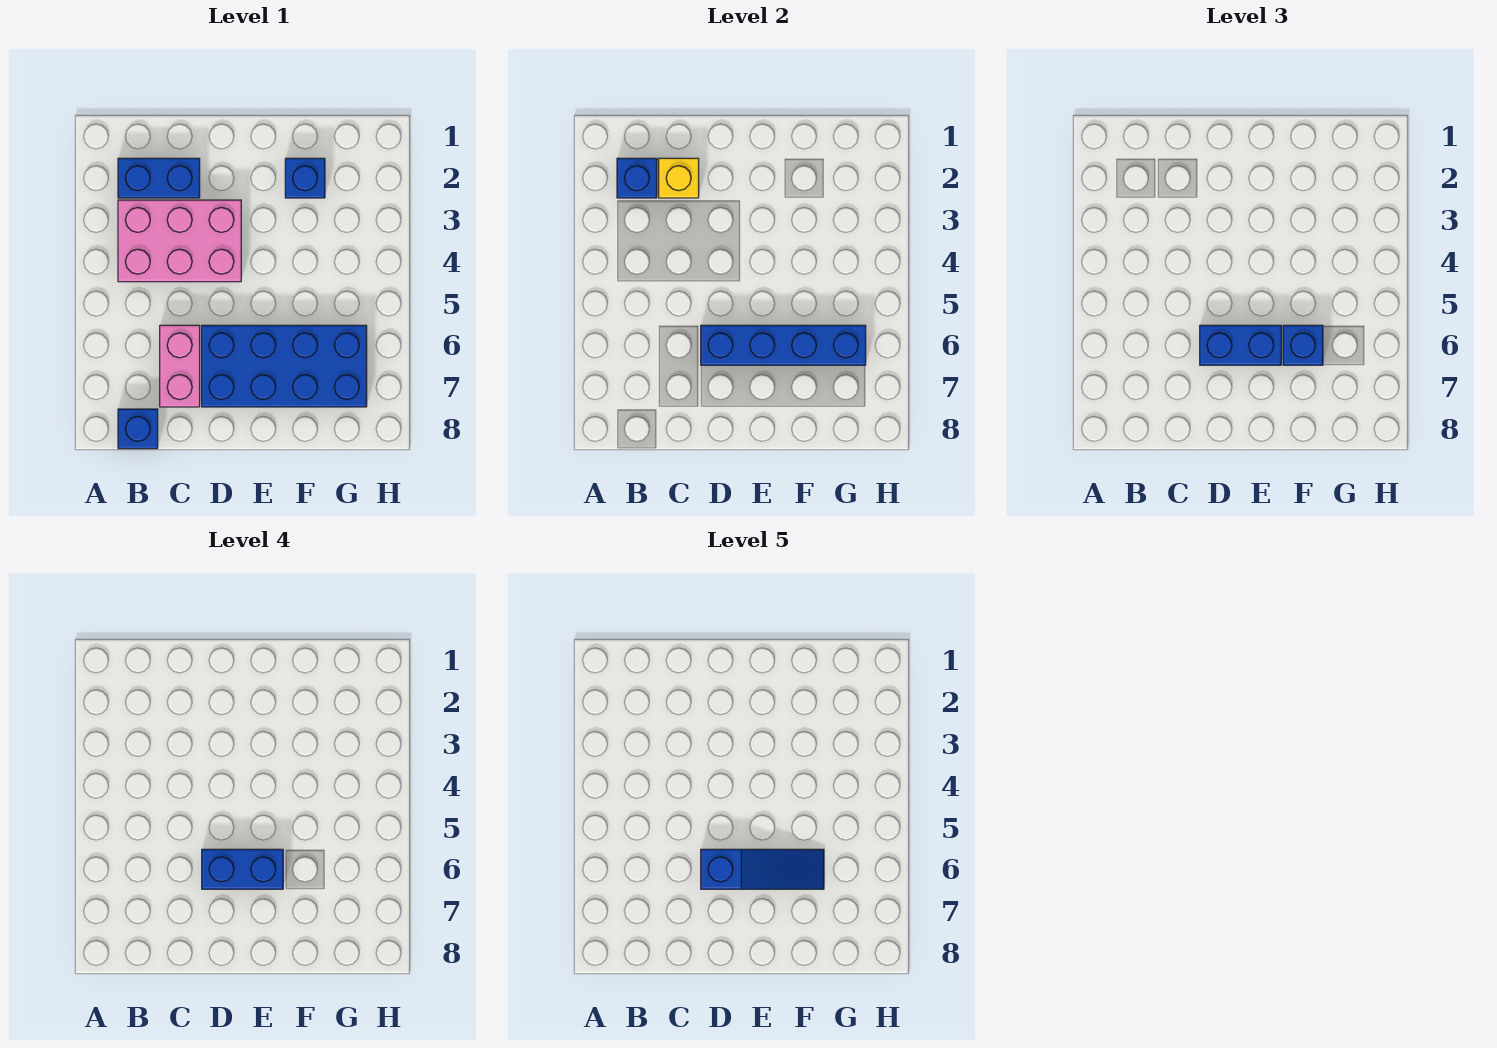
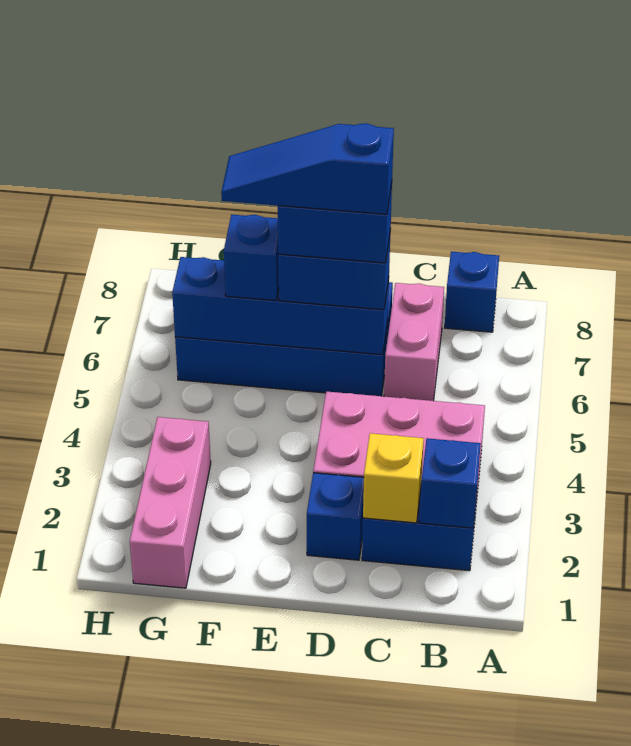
blue 1x1 brick [285,158,325,198] -> blue 1x1 brick moved to [307,473,364,560]
none -> pink 1x3 brick [130,417,211,588]

